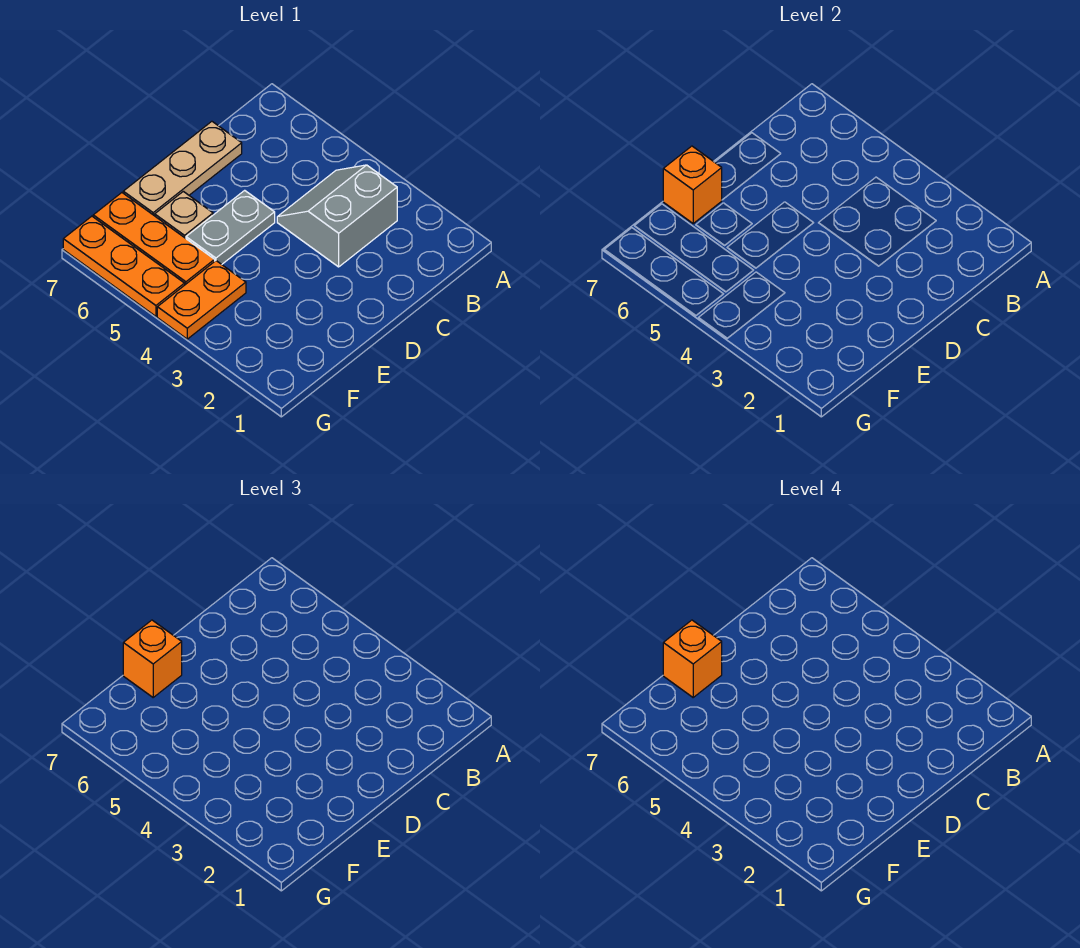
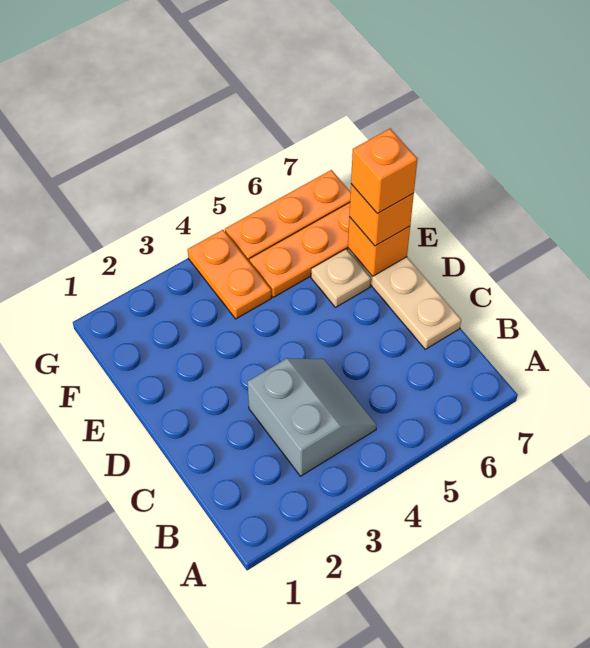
grey 1x2 plate [186,190,275,264] -> none

